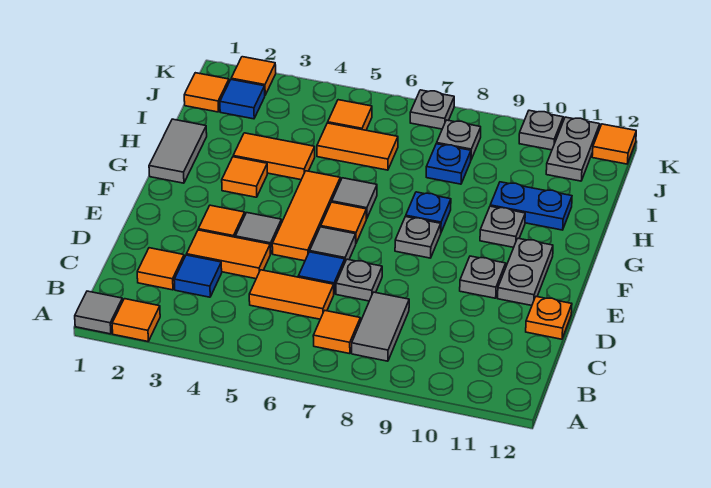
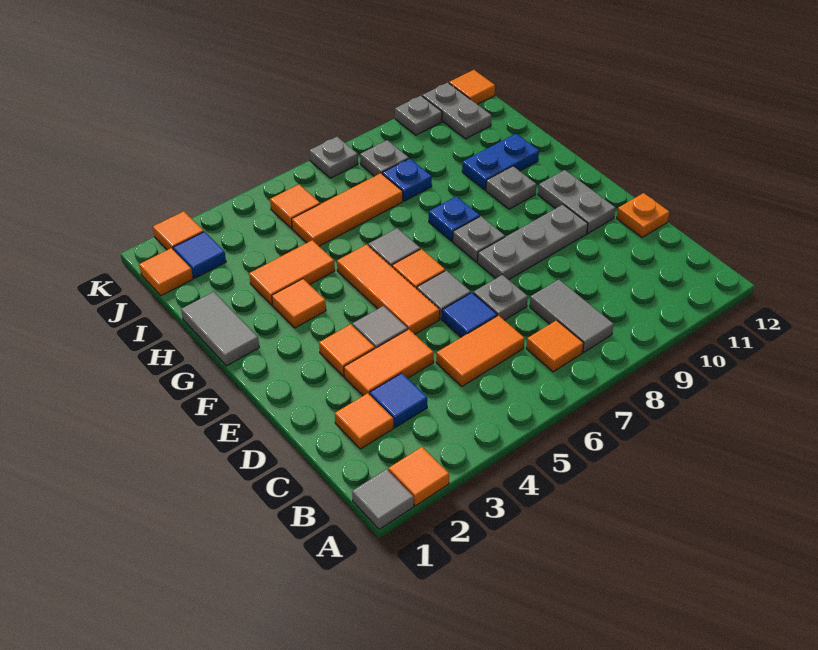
grey 1x1 plate [460,256,506,298] -> grey 1x3 plate [478,205,588,280]
orange 1x2 tile [317,123,398,170] -> orange 1x3 tile [292,173,403,246]

